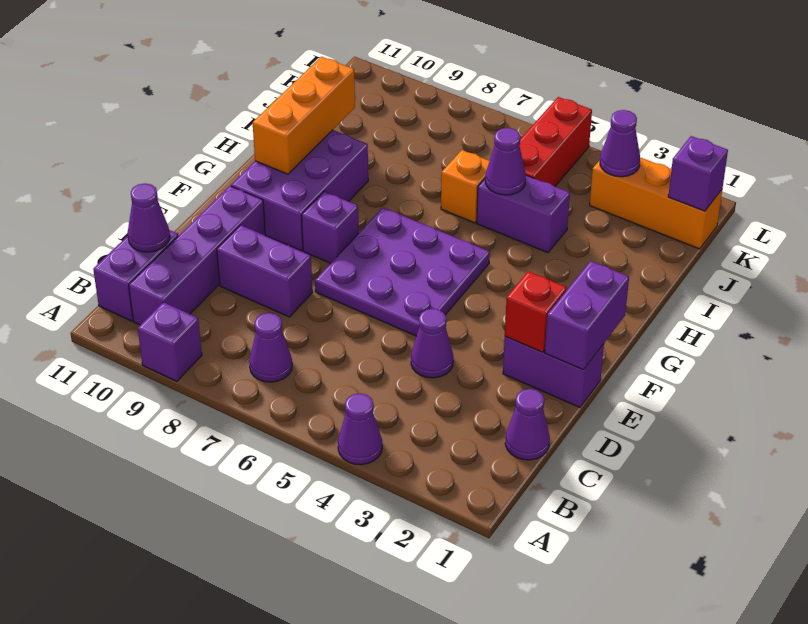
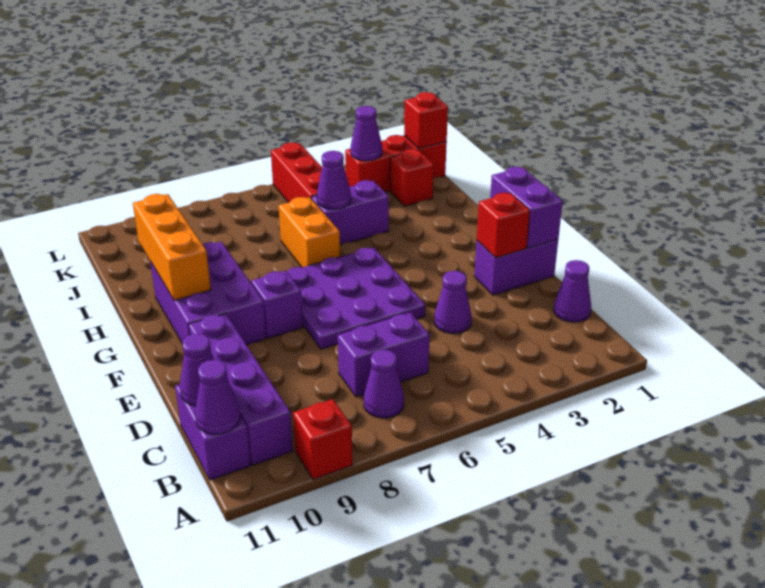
purple 1x1 cone [338,393,382,465] -> purple 1x1 cone moved to [195,360,240,434]
purple 1x1 brick [138,302,202,381] -> red 1x1 brick [293,399,353,480]
purple 1x2 brick [217,225,313,317] -> purple 1x2 brick moved to [338,313,430,397]
orange 1x1 brick [441,150,489,223] -> orange 1x2 brick [279,197,340,267]
none -> red 1x1 brick [390,149,434,206]
orange 1x3 brick [590,158,722,249] -> red 1x3 brick [345,135,447,192]
purple 1x1 brick [668,136,728,211] -> red 1x1 brick [404,92,448,149]

